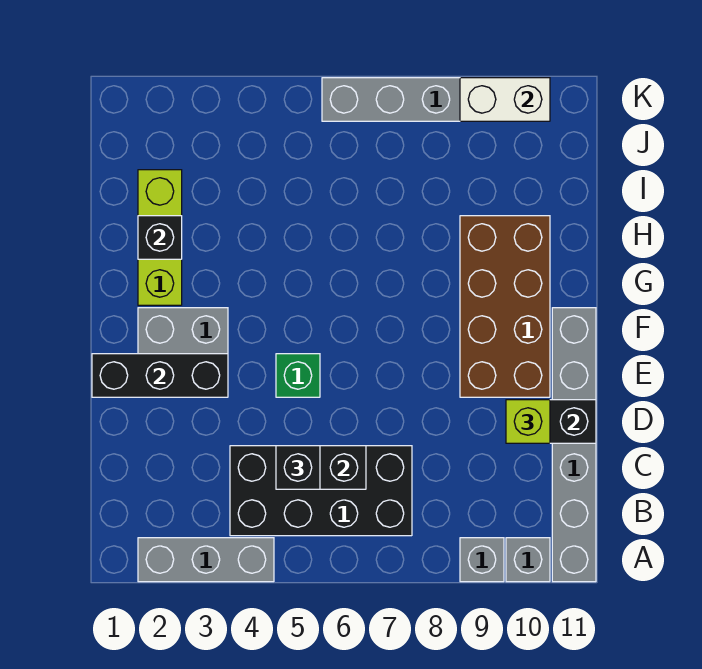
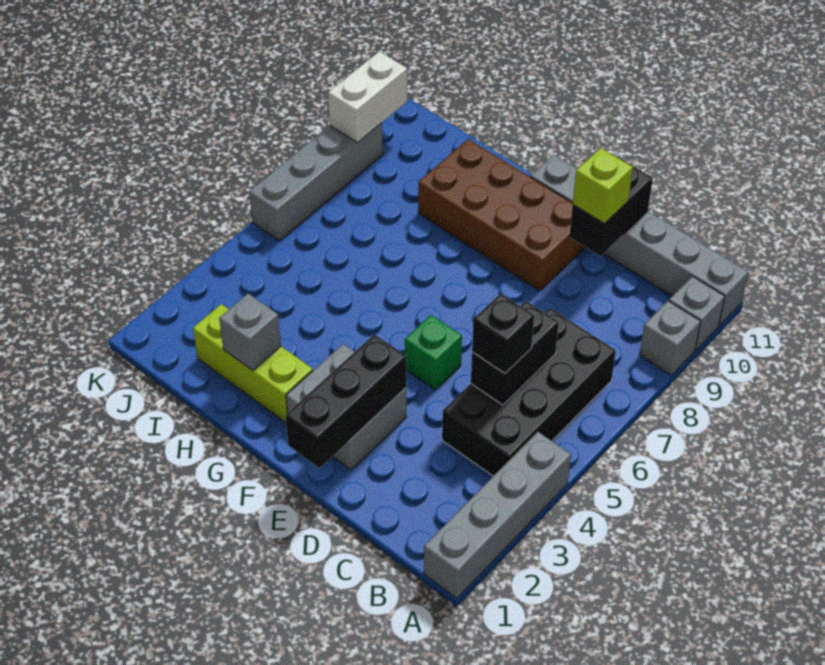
grey 1x3 brick [138,538,274,582] -> grey 1x4 brick [424,432,571,598]
black 1x1 brick [138,216,182,259] -> grey 1x1 brick [219,294,281,370]

